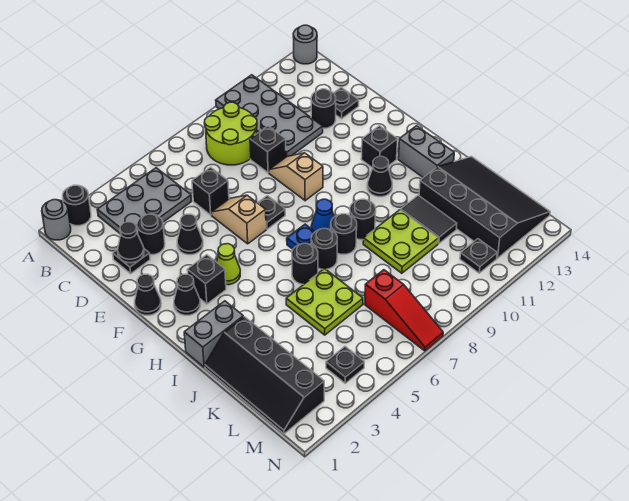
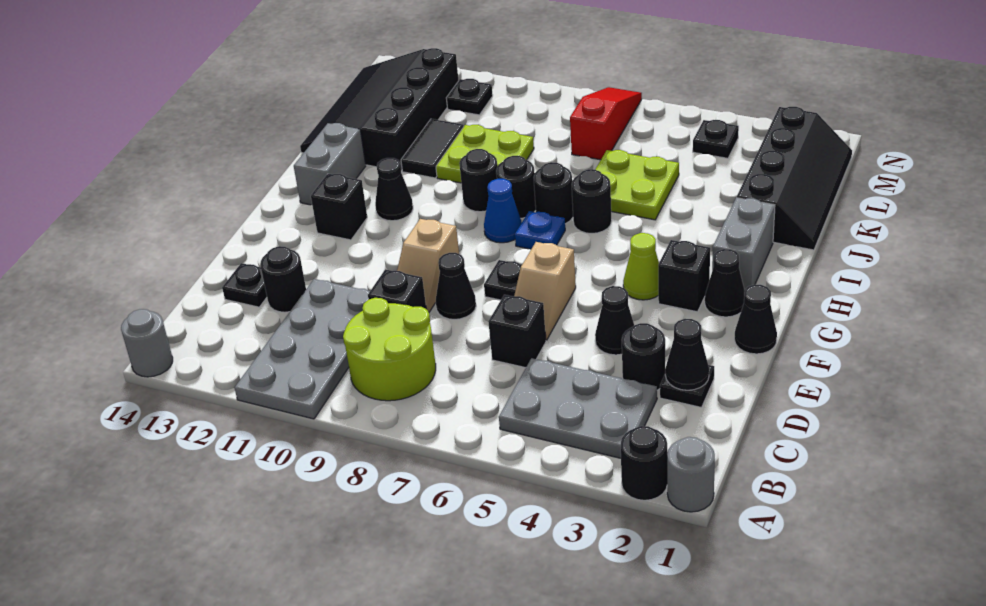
none -> black 1x1 cone [436,253,476,319]
grey 1x2 brick [184,301,243,367] -> grey 1x2 brick turned to [712,198,775,290]

